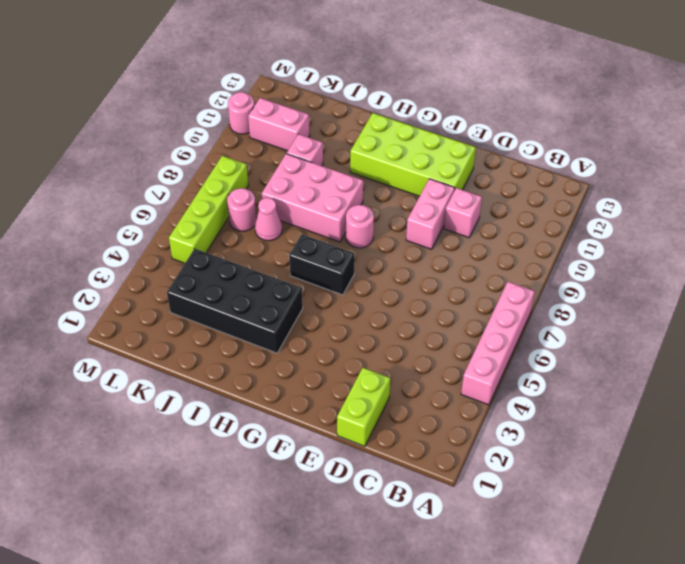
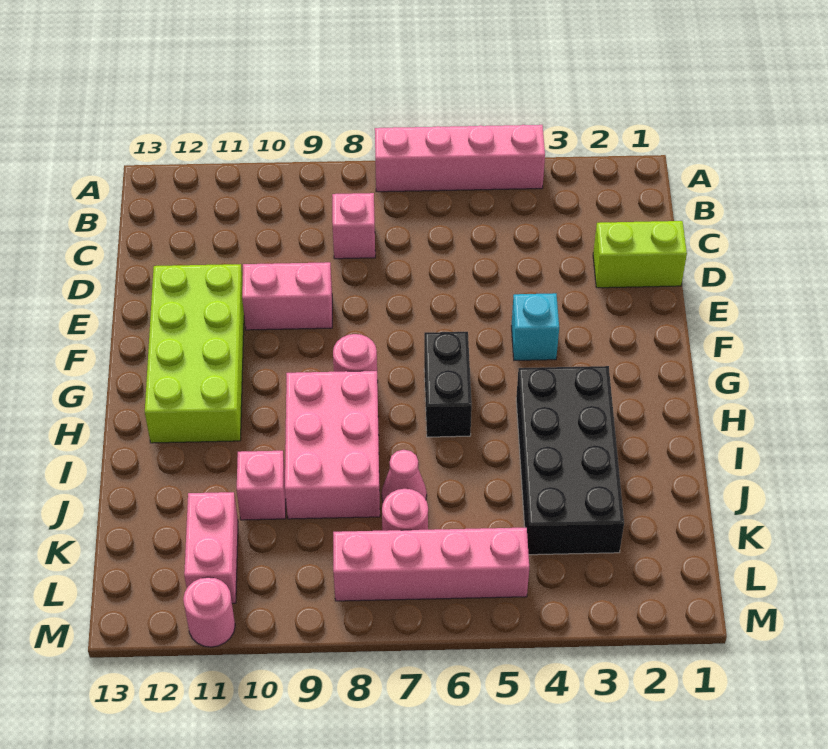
pink 1x1 brick [444,188,482,238] -> pink 1x1 brick moved to [332,193,375,259]
none -> cyan 1x1 brick [511,293,559,360]
lime 1x4 brick [169,156,248,263] -> pink 1x4 brick [333,528,529,601]

